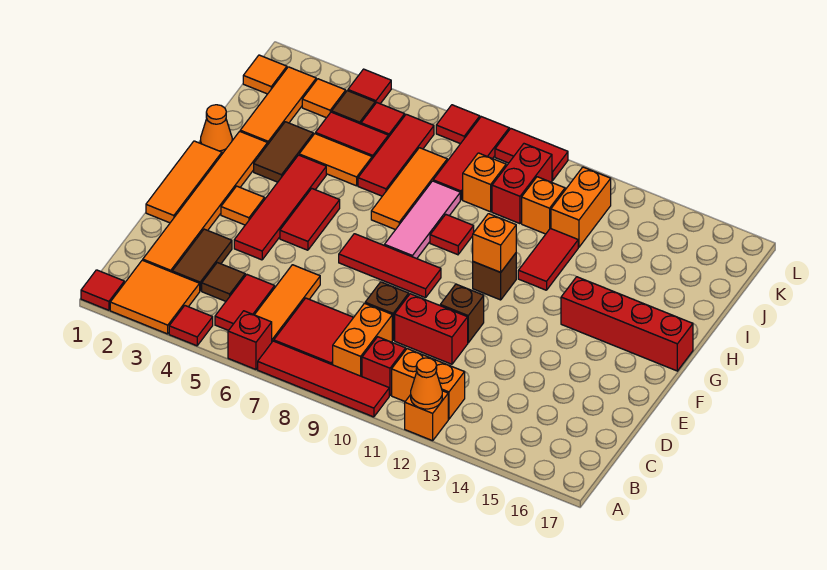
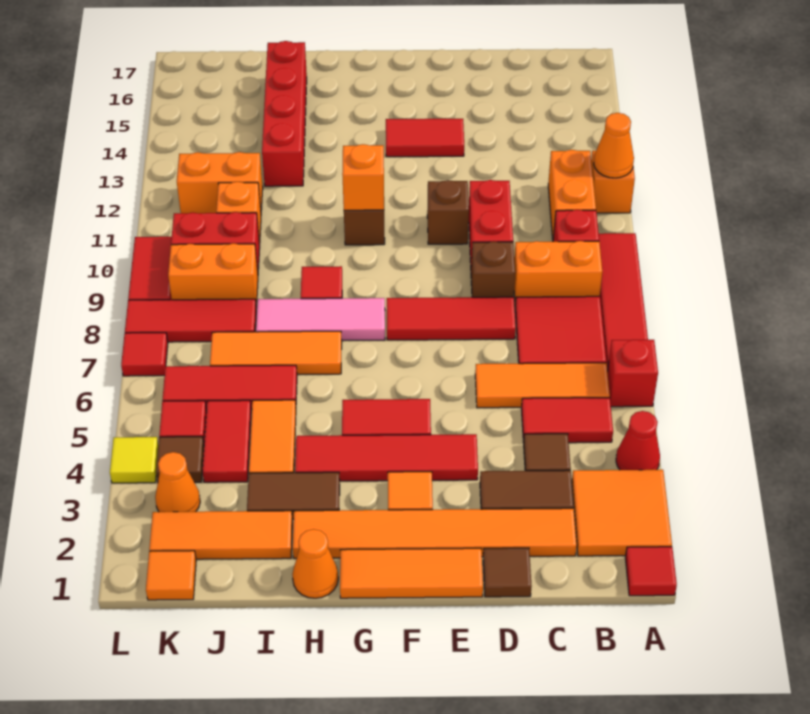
red 1x1 tile [169,306,213,346] -> red 1x1 cone [616,411,660,470]
none -> brown 1x1 tile [483,548,532,597]
red 1x3 tile [339,234,441,298] -> red 1x3 tile turned to [387,297,516,340]
red 1x4 brick [561,277,693,371] -> red 1x4 brick moved to [262,41,307,186]
red 1x2 tile [518,228,578,290] -> red 1x2 tile moved to [386,119,464,157]
orange 1x1 brick [463,153,506,212] -> orange 1x2 brick [168,243,258,308]
orange 1x1 tile [302,79,346,118] -> orange 1x1 cone [155,452,200,512]
red 1x1 tile [348,69,391,104] -> yellow 1x1 tile [110,437,158,483]

